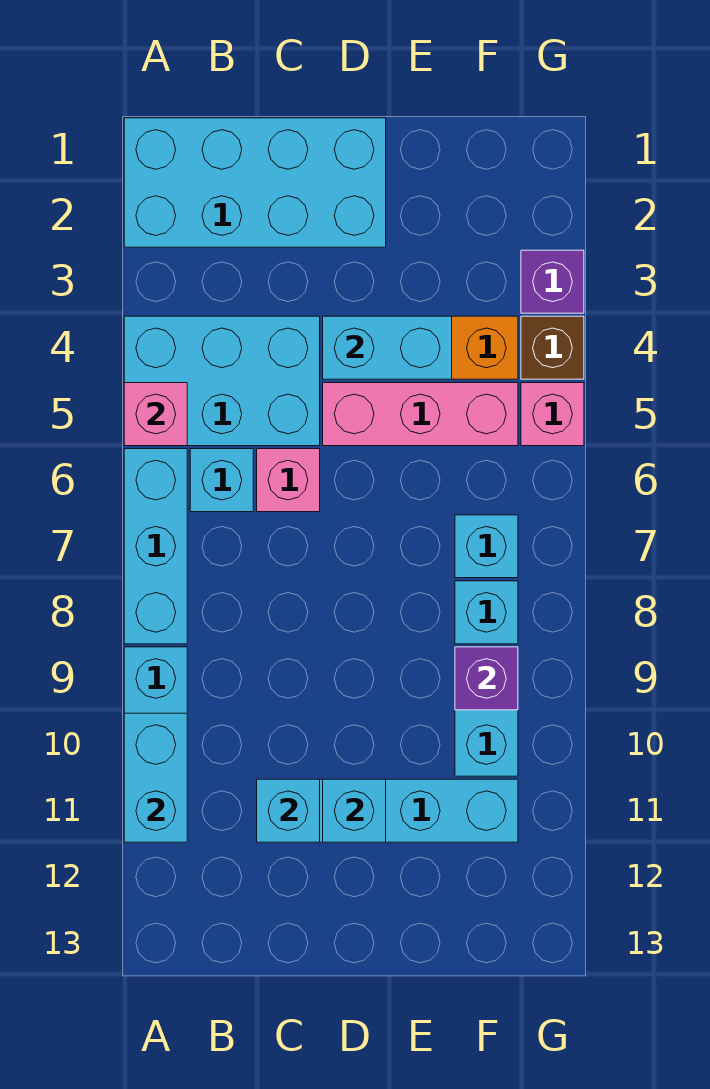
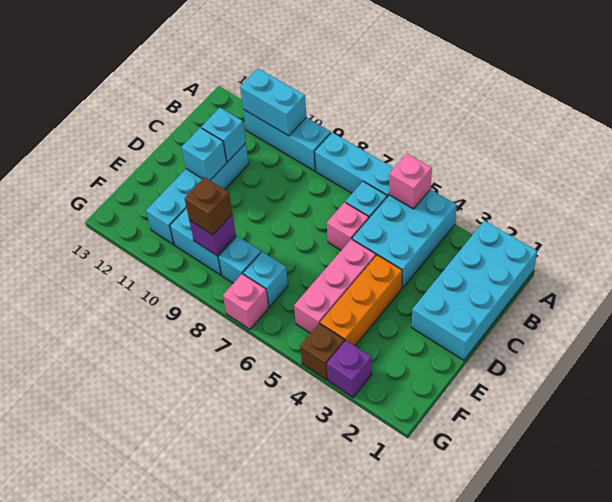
cyan 1x2 brick [323,316,452,379] -> none
none -> brown 1x1 brick [185,177,232,235]
pink 1x1 brick [521,383,584,446] -> pink 1x1 brick moved to [223,274,269,329]

